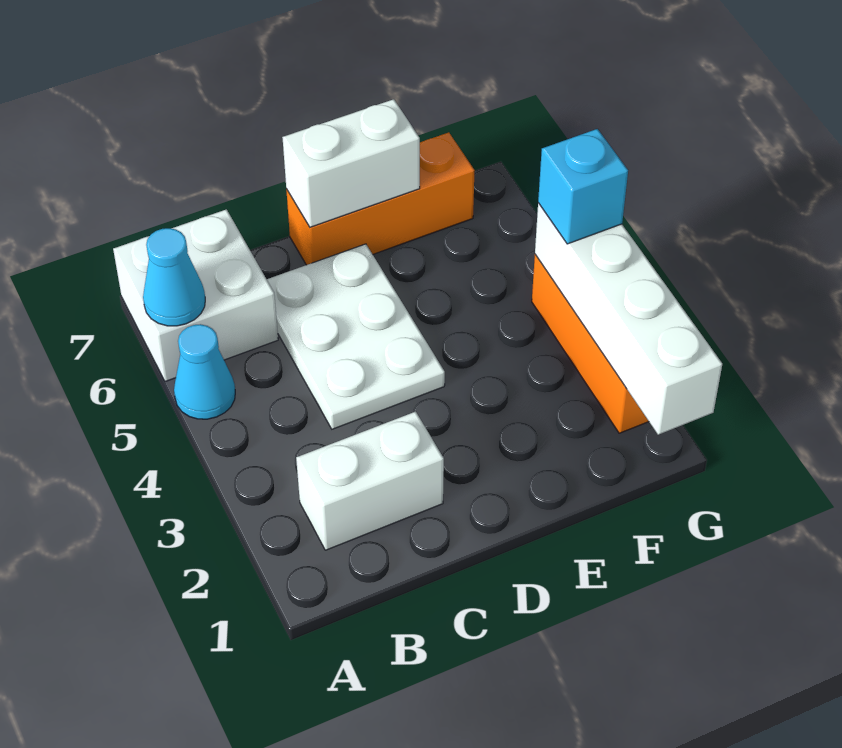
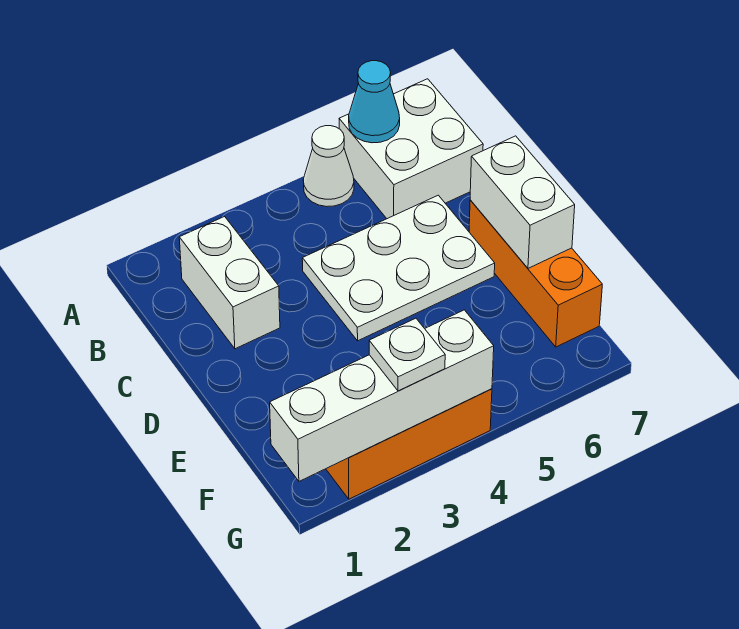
cyan 1x1 cone [174,324,235,419] -> white 1x1 cone [303,126,354,207]
none -> white 1x1 plate [369,318,445,391]
cyan 1x1 brick [538,129,628,244] -> none

